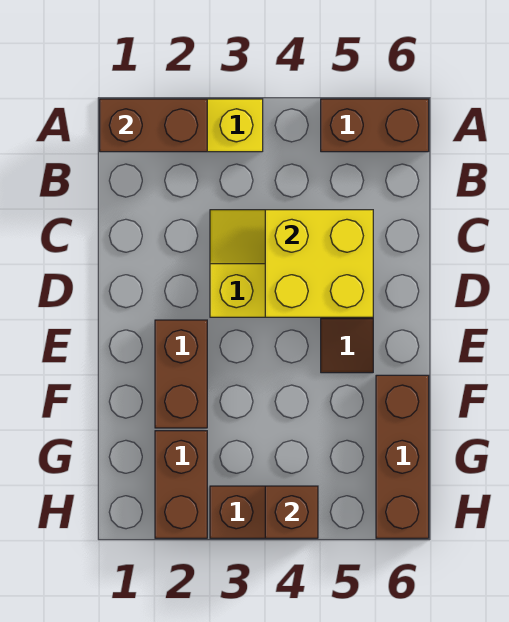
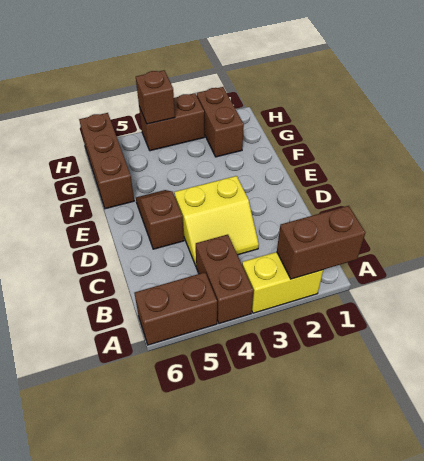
yellow 2x2 brick [265,210,373,317] -> none
brown 1x2 brick [155,320,207,428] -> brown 1x2 brick moved to [196,235,253,324]

